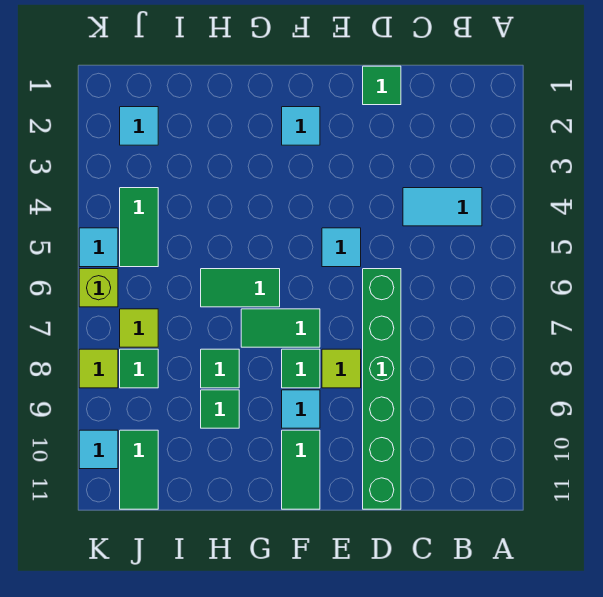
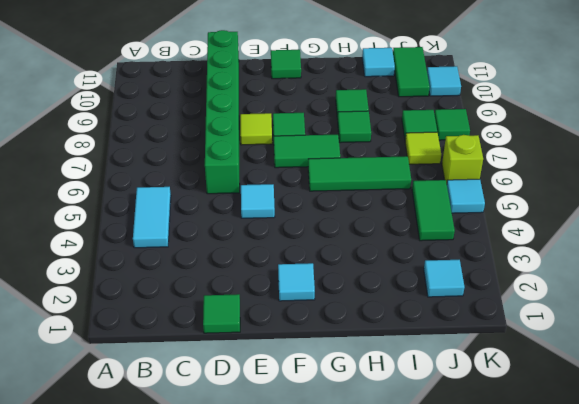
cyan 1x2 tile [403,188,482,226] -> cyan 1x2 tile turned to [133,187,171,248]
cyan 1x1 tile [282,390,320,428] -> cyan 1x1 tile moved to [362,48,395,77]
green 1x2 tile [282,430,320,509] -> green 1x1 tile [271,50,301,79]
green 1x2 tile [201,269,280,307] -> green 1x3 tile [308,156,411,191]
lime 1x1 tile [79,349,118,388] -> green 1x1 tile [434,109,470,140]

